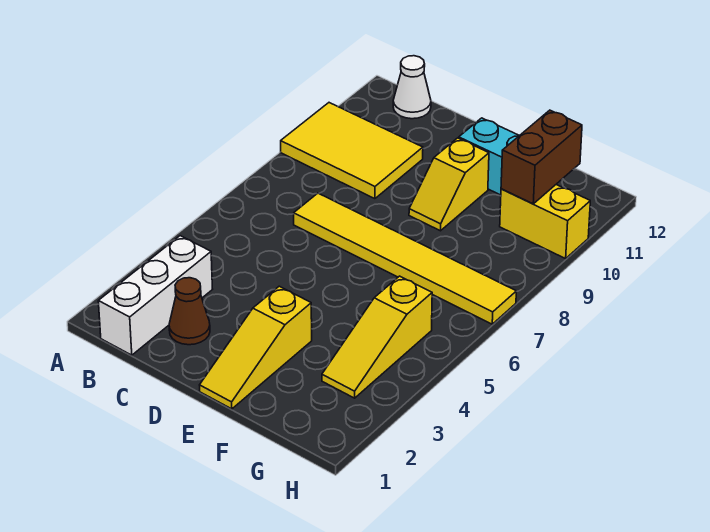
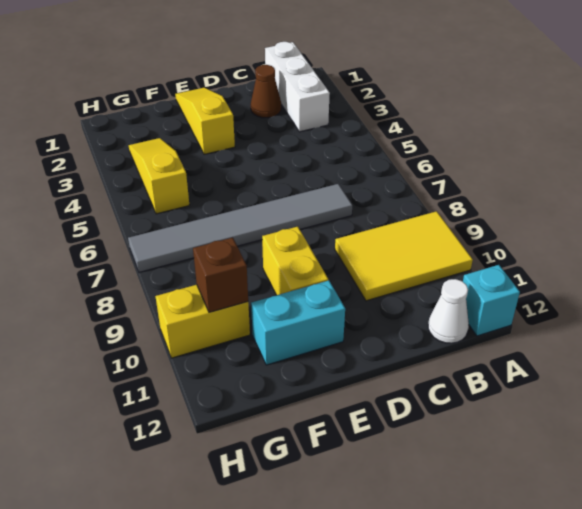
none -> cyan 1x1 brick [463,265,520,336]
yellow 1x6 tile [294,193,516,324] -> grey 1x6 tile [128,184,352,272]
yellow 1x2 slope [409,138,489,231] -> yellow 1x2 brick [262,227,328,295]
brown 1x2 brick [501,110,582,204] -> brown 1x1 brick [193,238,248,312]

